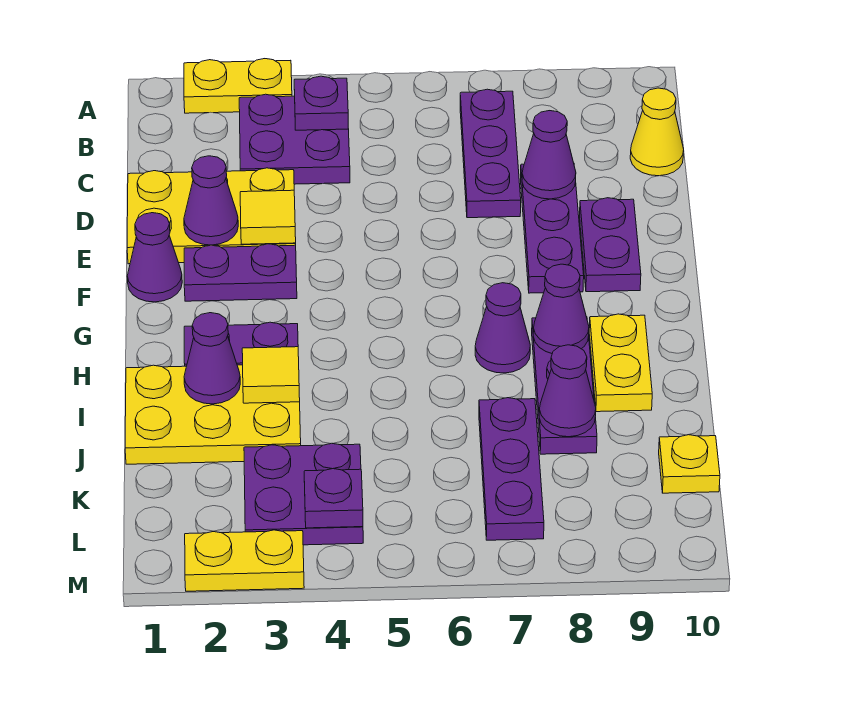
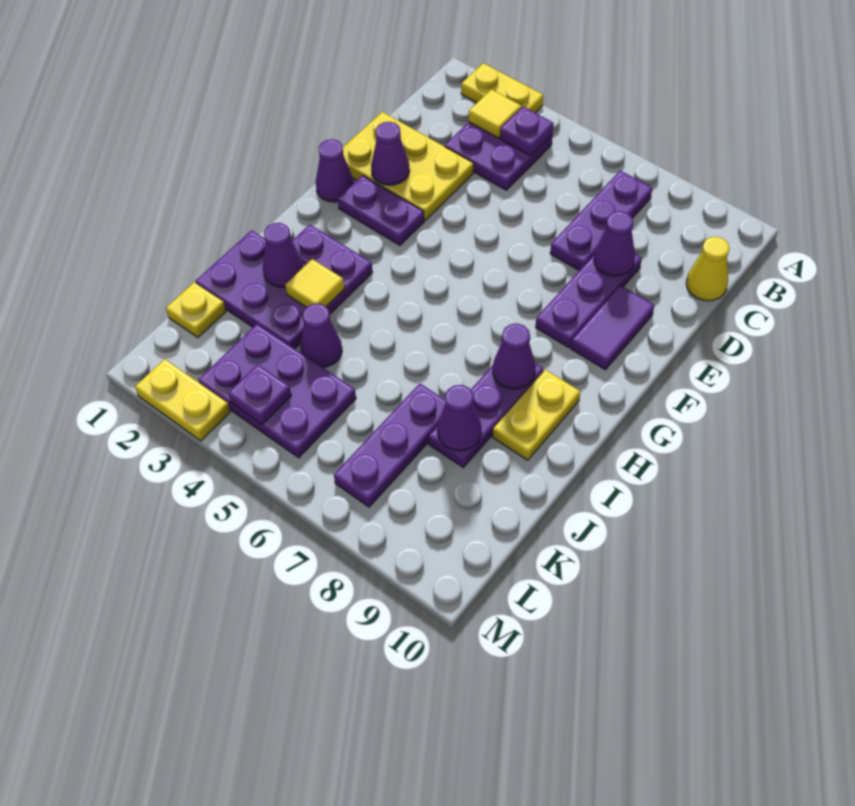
yellow 1x1 tile [240,190,296,244] -> yellow 1x1 tile moved to [469,90,521,138]
purple 1x2 plate [580,198,641,292] -> purple 1x2 tile [571,285,654,370]
purple 1x1 cone [475,283,530,373] -> purple 1x1 cone moved to [300,304,342,367]
yellow 2x3 plate [125,365,301,464] -> purple 2x3 plate [196,230,346,349]
purple 2x2 plate [244,443,363,545] -> purple 2x3 plate [198,324,356,458]
yellow 1x1 plate [659,435,720,493] -> yellow 1x1 plate moved to [166,282,226,338]

